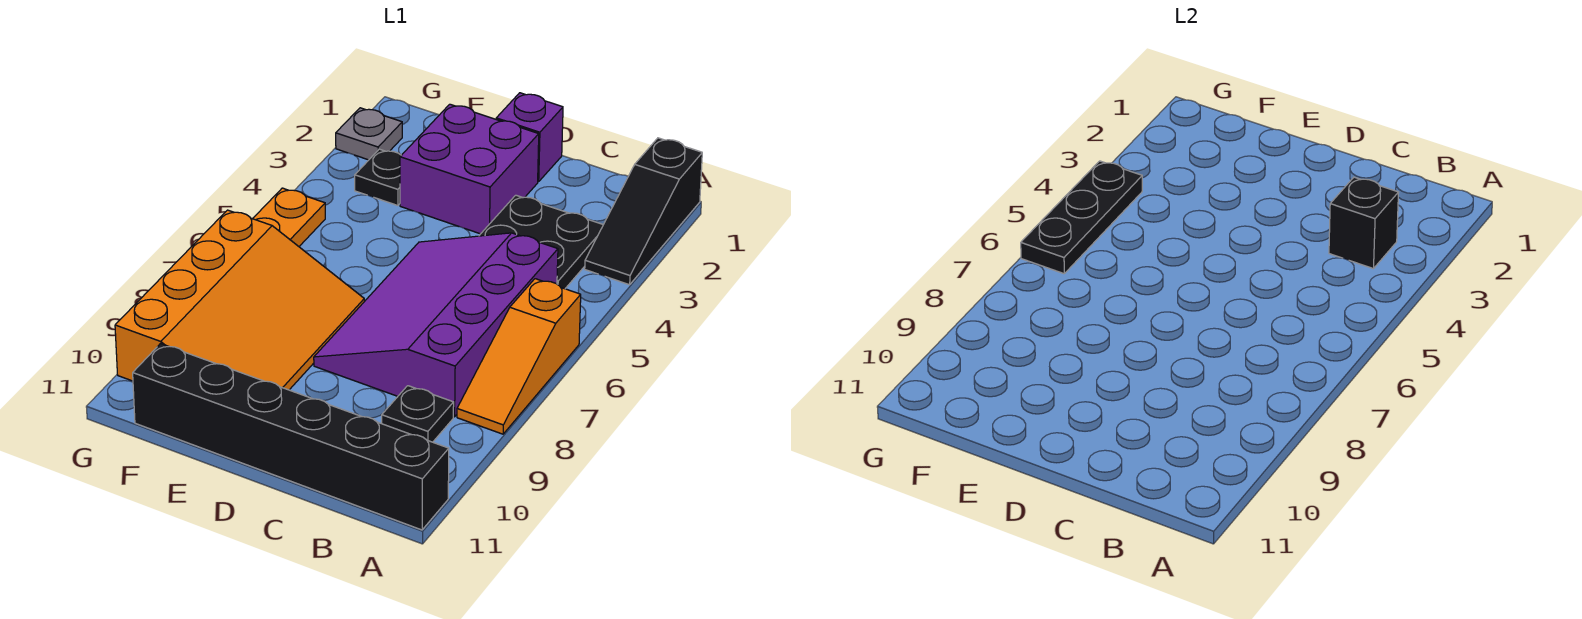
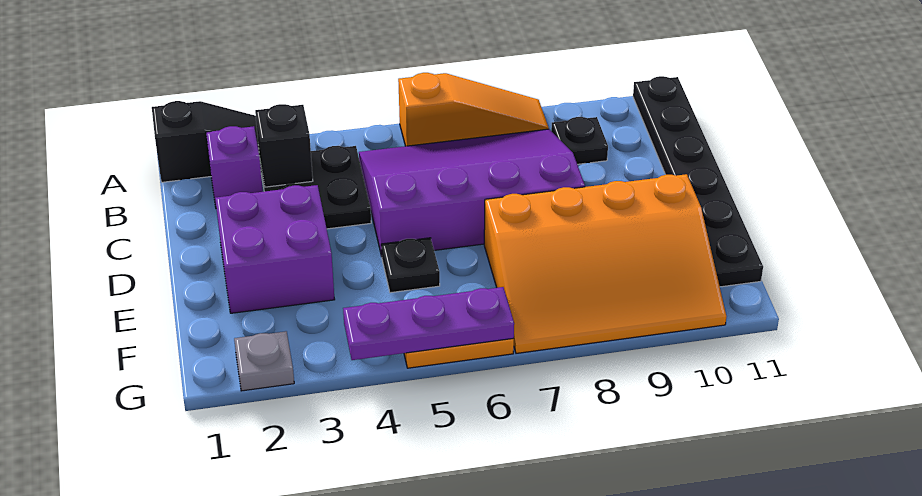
black 1x6 brick [133,344,449,530] -> black 1x6 plate [633,76,763,287]
purple 3x4 slope [314,233,558,417] -> purple 3x4 slope turned to [359,129,585,256]
purple 1x1 brick [496,93,563,182] -> purple 1x1 brick moved to [206,126,263,207]
orange 3x4 slope [115,210,364,390] -> orange 3x4 slope turned to [484,174,726,353]
black 1x1 plate [355,149,401,206] -> black 1x1 plate moved to [381,238,440,293]
black 1x3 plate [1021,161,1142,274] -> purple 1x3 plate [343,287,514,360]

